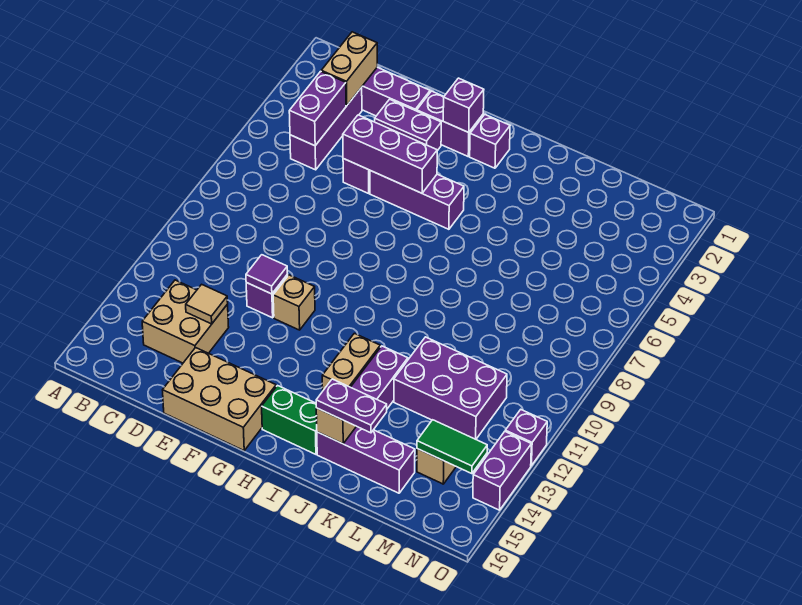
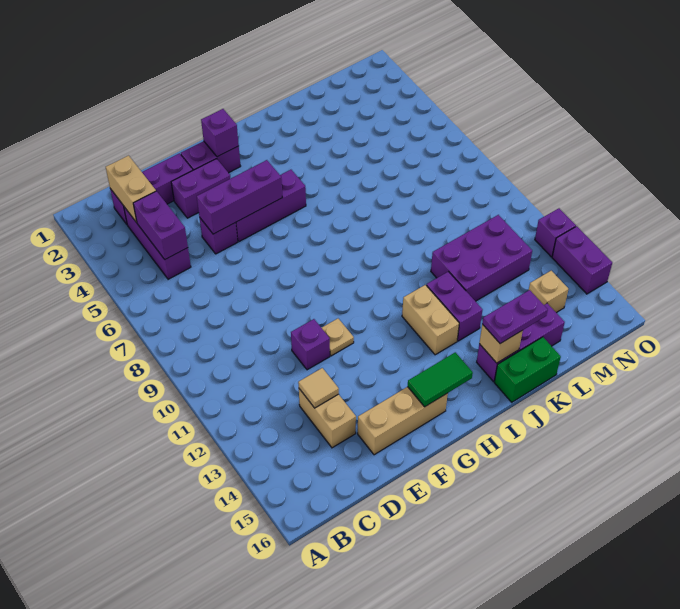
tan 2x2 brick [142,280,229,363] -> tan 1x2 brick [299,389,356,448]
purple 1x1 tile [246,255,288,294] -> none
tan 2x3 brick [163,348,276,451] -> tan 1x3 brick [358,387,448,455]
tan 1x1 brick [273,275,315,330] -> tan 1x1 plate [322,319,354,356]
purple 1x1 brick [470,115,510,168] -> none
green 1x2 brick [262,386,317,454] -> green 1x2 brick moved to [494,337,561,402]
green 1x2 tile [417,420,487,474] -> green 1x2 tile moved to [408,352,473,407]

